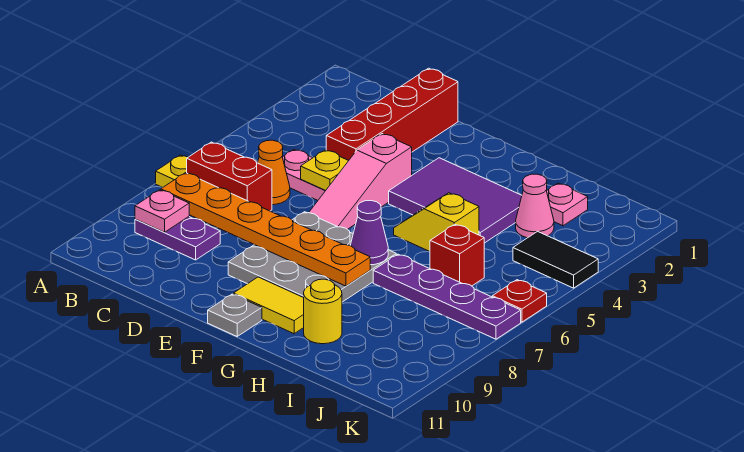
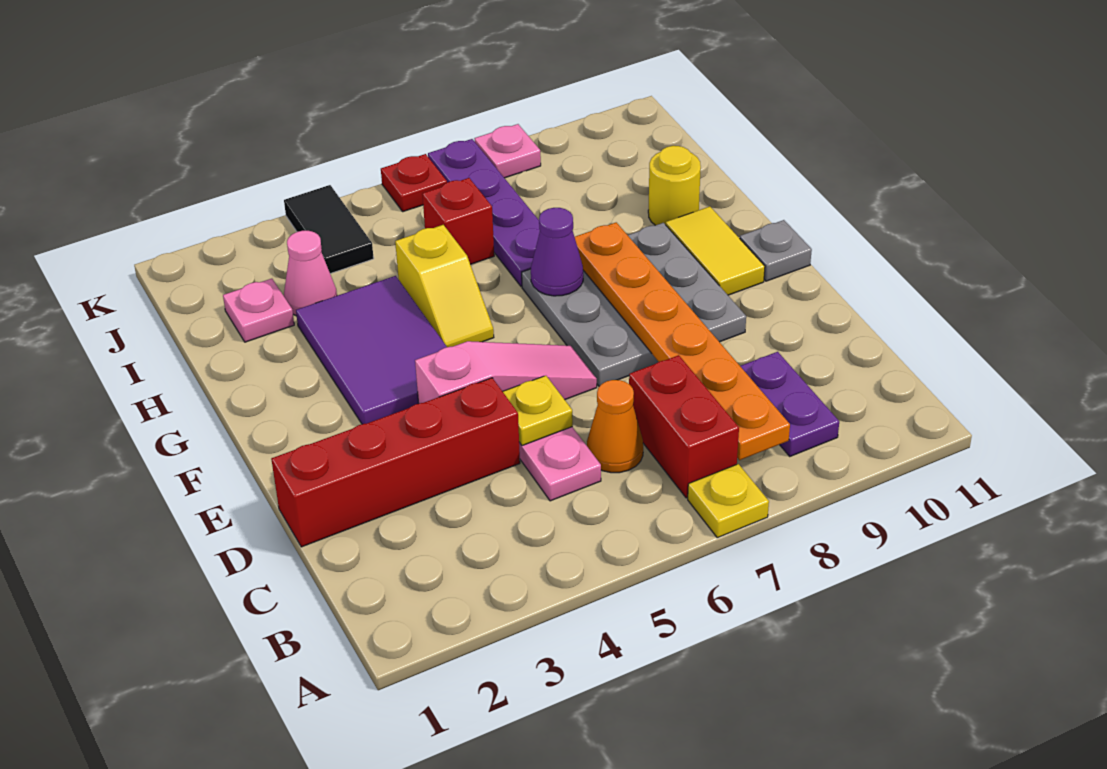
pink 1x1 plate [135,190,189,232] -> pink 1x1 plate moved to [475,124,541,178]

